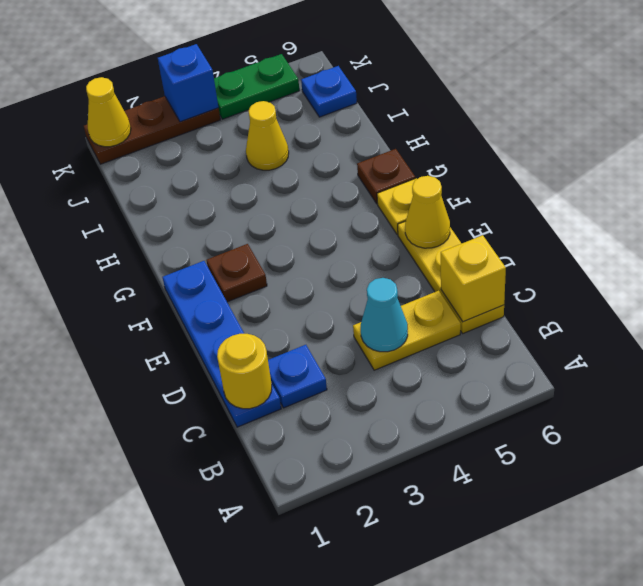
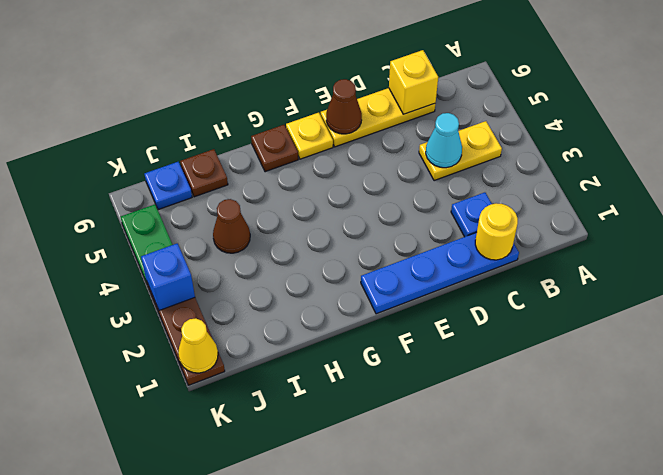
yellow 1x2 plate [353,291,461,370] -> yellow 1x2 plate turned to [419,121,502,181]
yellow 1x1 cone [405,176,450,248] -> brown 1x1 cone [326,79,362,134]
brown 1x1 plate [207,244,267,302] -> brown 1x1 plate moved to [180,149,228,197]
yellow 1x1 cone [246,101,289,170] -> brown 1x1 cone [213,199,250,253]

